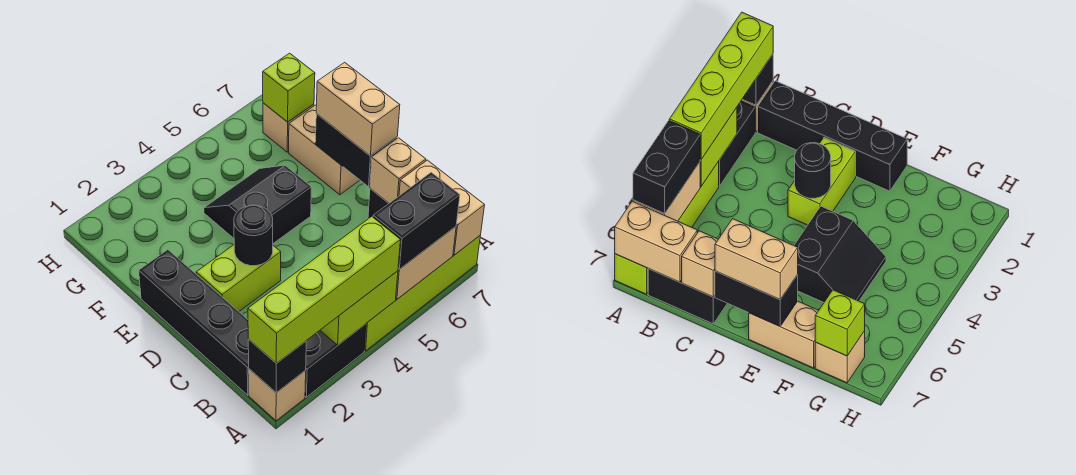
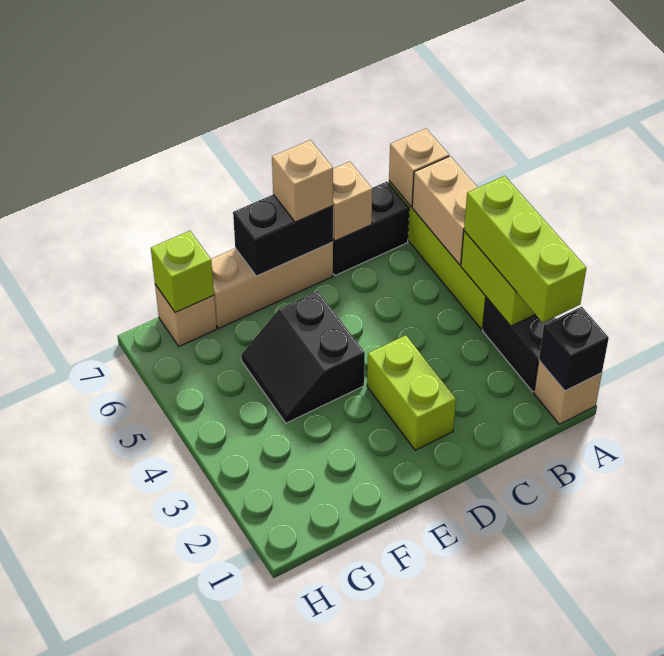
lime 1x4 brick [248,216,400,363] -> lime 1x3 brick [464,176,586,322]
black 1x2 brick [373,172,460,269] -> none
tan 1x2 brick [399,160,485,255] -> tan 1x1 brick [389,129,449,207]
black 1x4 brick [139,250,249,395] -> none
black 1x1 round brick [234,205,273,266] -> none
tan 1x2 brick [316,62,400,156] -> tan 1x1 brick [272,140,333,222]
tan 1x2 brick [289,105,360,195] -> tan 1x3 brick [211,242,333,328]

